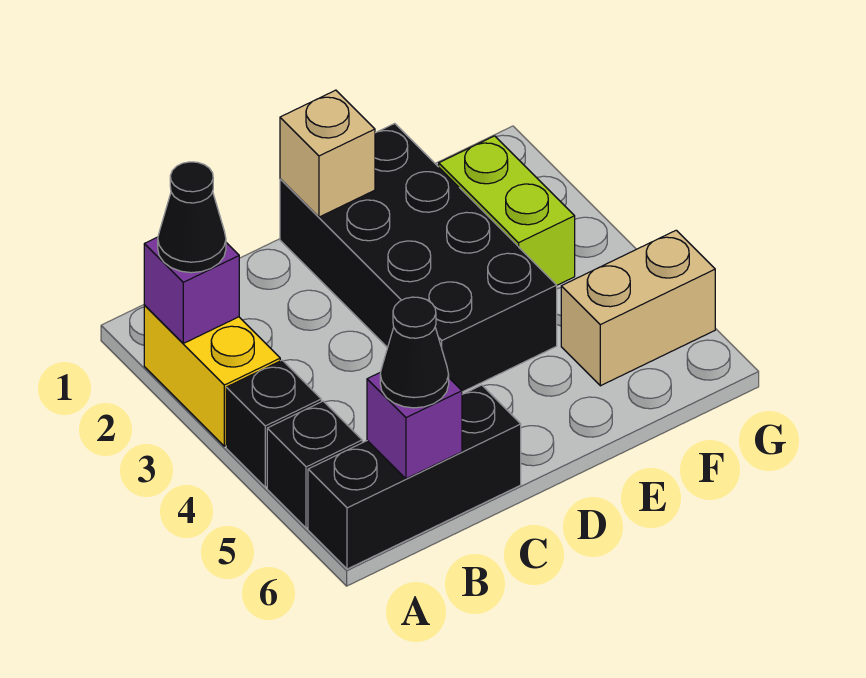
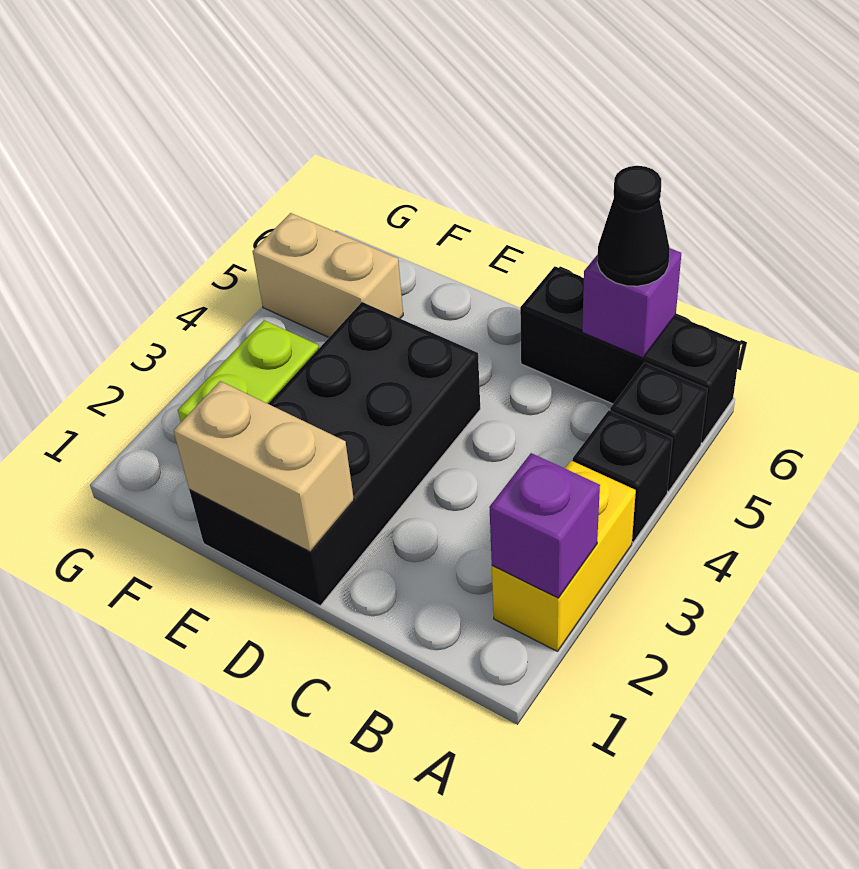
black 1x1 cone [158,162,226,273] -> none
tan 1x1 brick [280,90,375,217] -> tan 1x2 brick [174,381,354,552]

